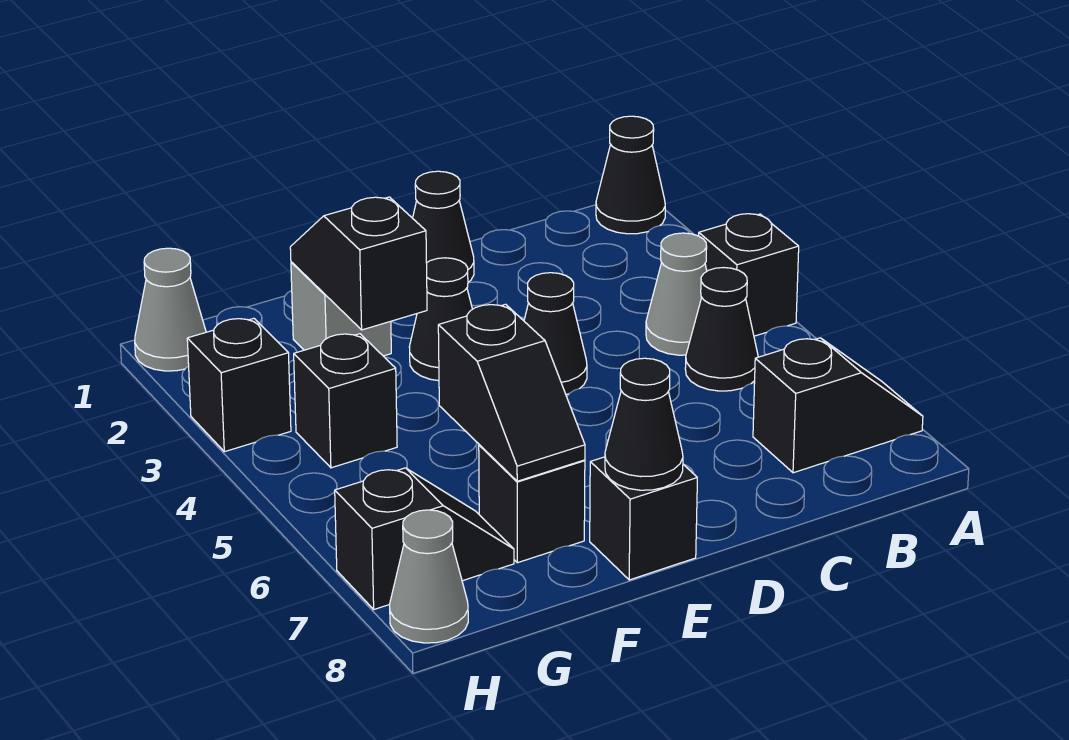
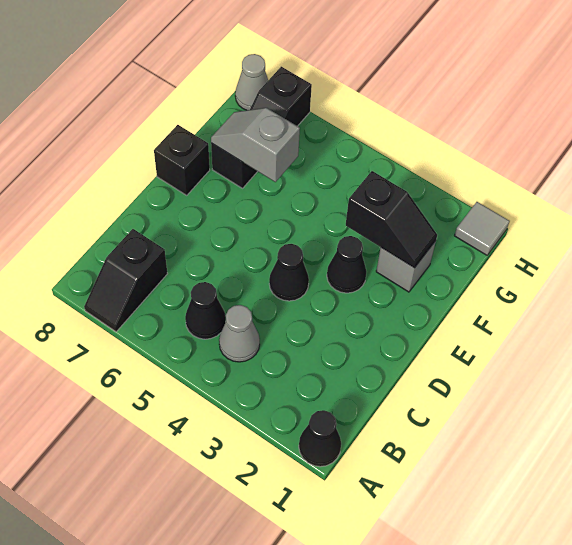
black 1x1 brick [699,214,799,336] -> none
black 1x1 cone [413,171,474,282] -> none
black 1x1 cone [605,358,683,490] -> none
black 1x2 slope [438,304,585,481] -> grey 1x2 slope [211,108,300,182]
black 1x1 brick [294,334,397,468] -> none
grey 1x1 cone [135,248,206,371] -> grey 1x1 tile [455,202,510,255]
black 1x1 brick [187,318,291,452] -> none

